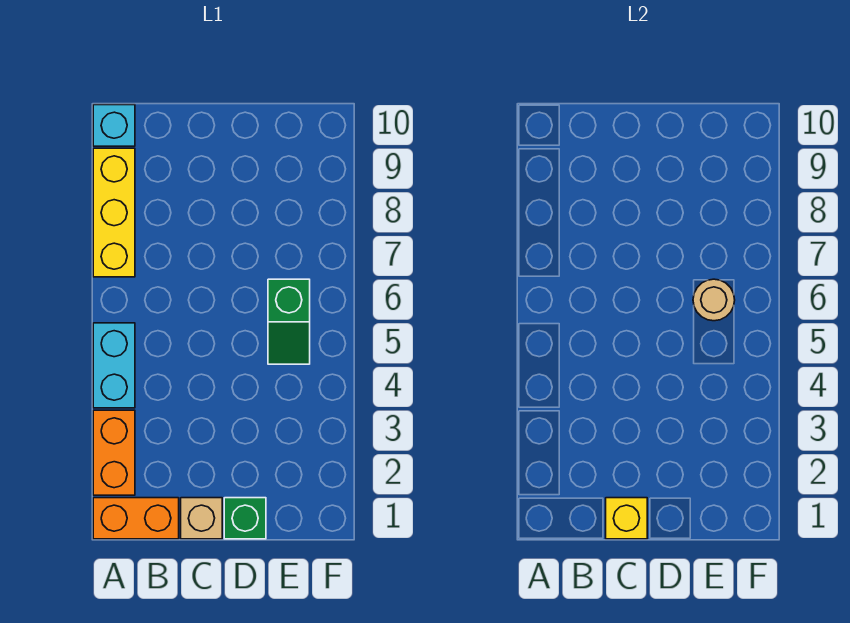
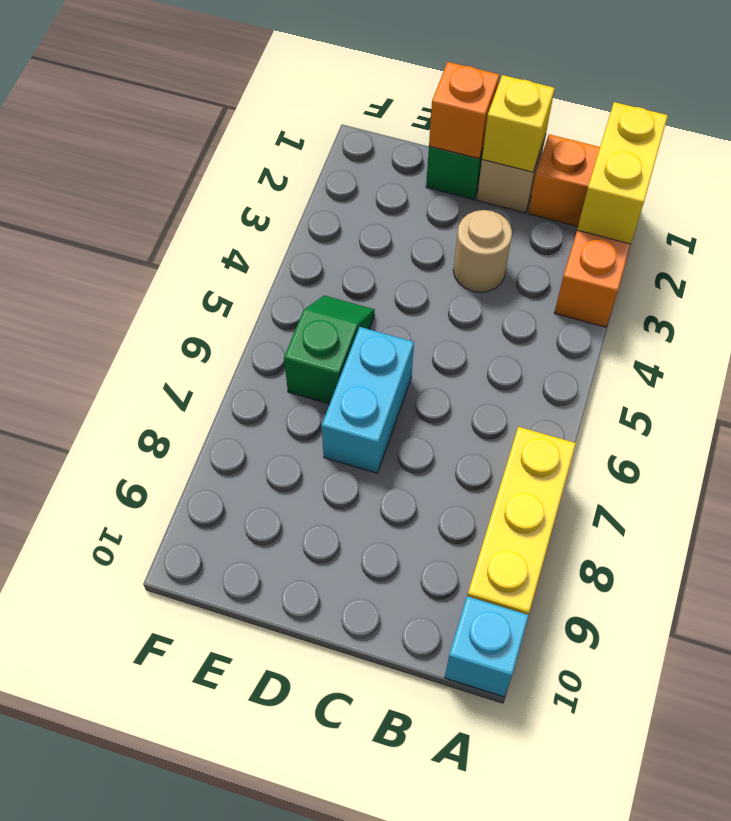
none -> yellow 1x2 brick [577,102,668,244]
cyan 1x2 brick [93,323,135,408] -> cyan 1x2 brick moved to [322,327,414,473]
none -> orange 1x1 brick [429,62,499,159]
tan 1x1 round brick [693,279,735,321] -> tan 1x1 round brick moved to [453,210,512,292]

